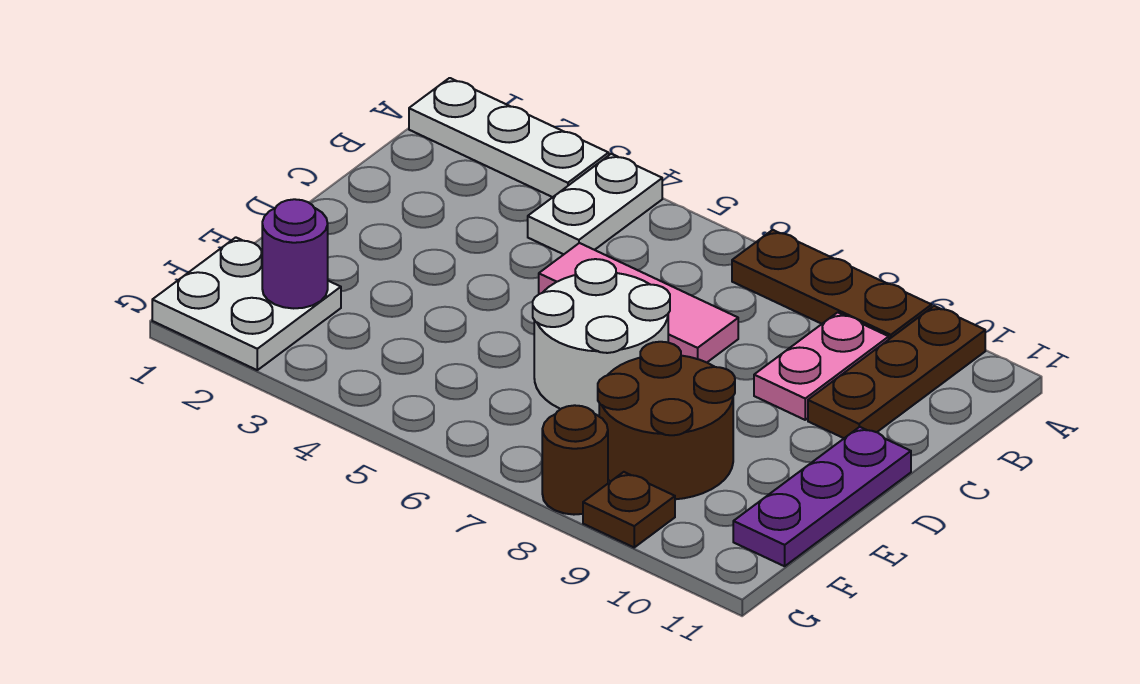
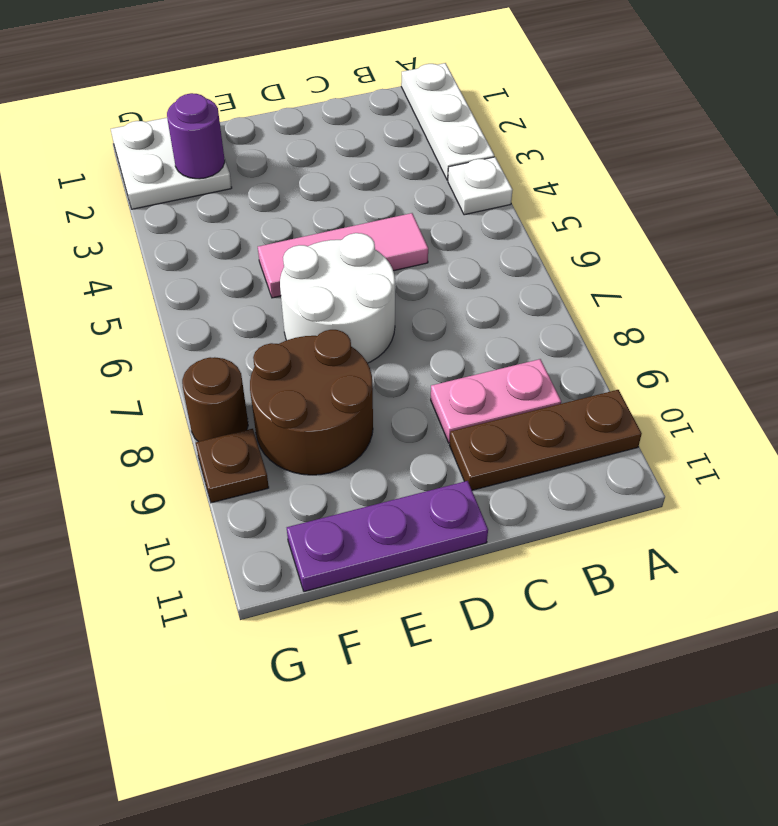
white 1x2 plate [528,154,662,255] -> white 1x1 plate [448,157,512,215]
brown 1x3 plate [732,230,932,339] -> none
pink 1x3 tile [539,243,738,362] -> pink 1x3 tile turned to [258,213,428,298]

